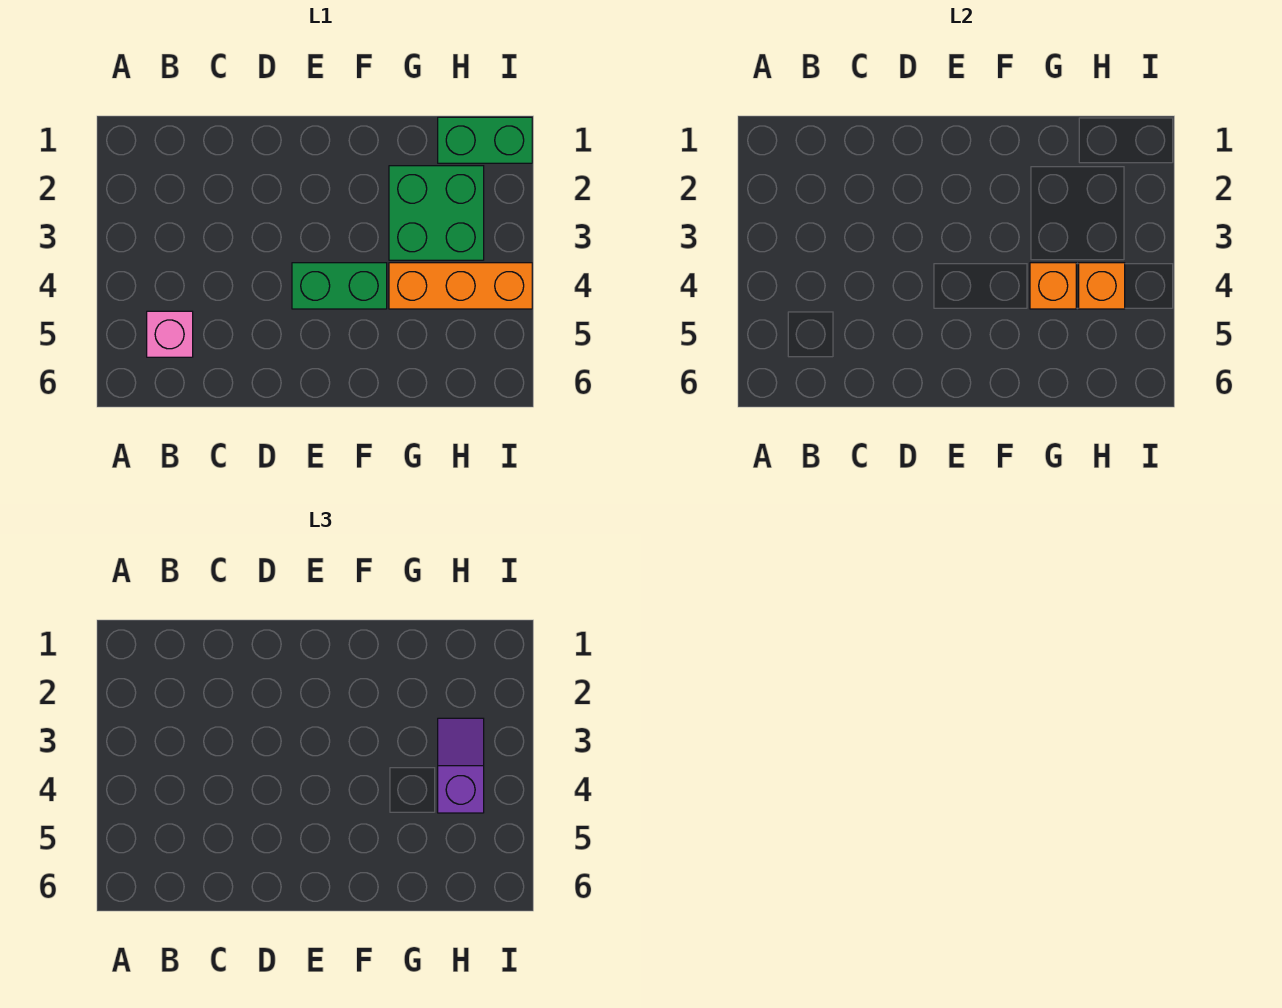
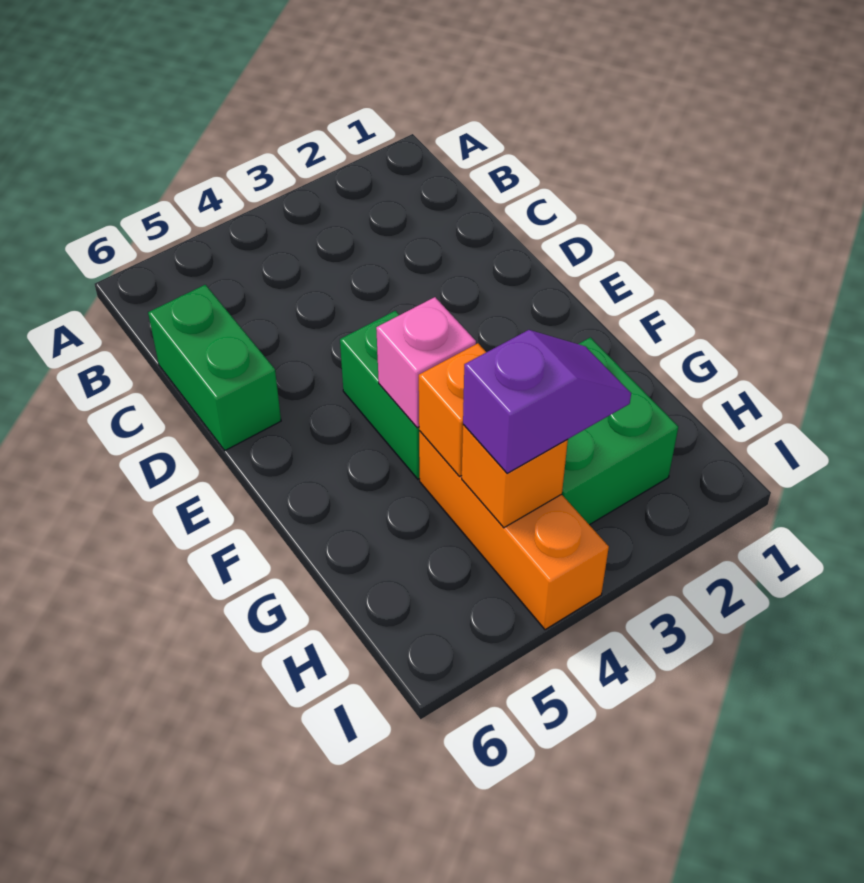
pink 1x1 brick [147,311,193,357] -> pink 1x1 brick moved to [376,297,476,428]
green 1x2 brick [438,117,532,163] -> green 1x2 brick moved to [148,285,281,450]

